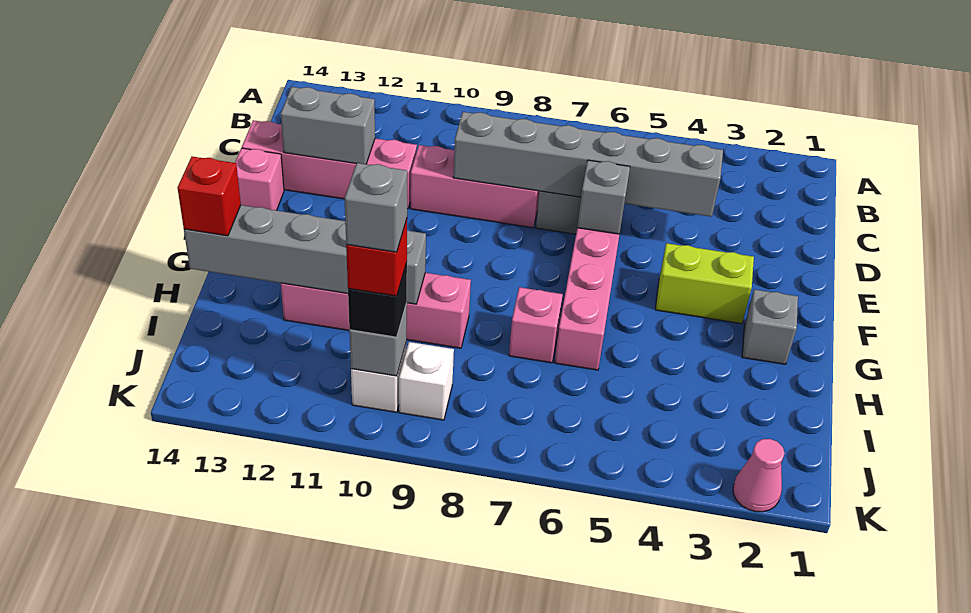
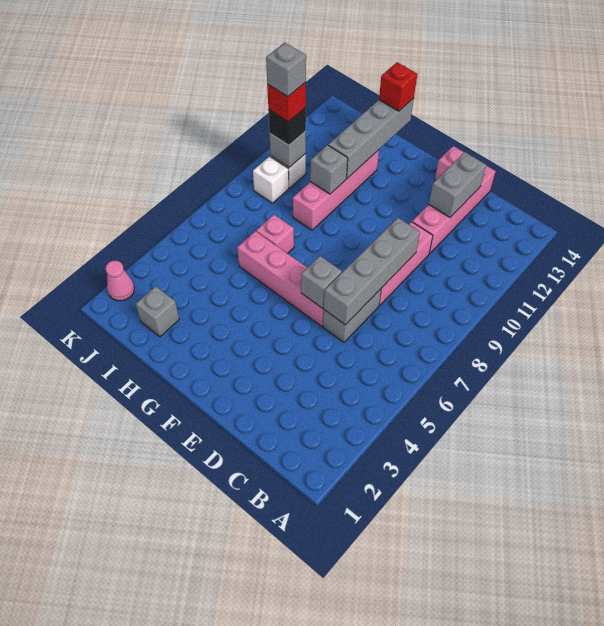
grey 1x6 brick [453,112,723,217] -> grey 1x4 brick [324,218,420,325]
lime 1x2 brick [655,243,754,324] -> none
grey 1x1 brick [742,289,798,364] -> grey 1x1 brick moved to [136,286,179,337]

